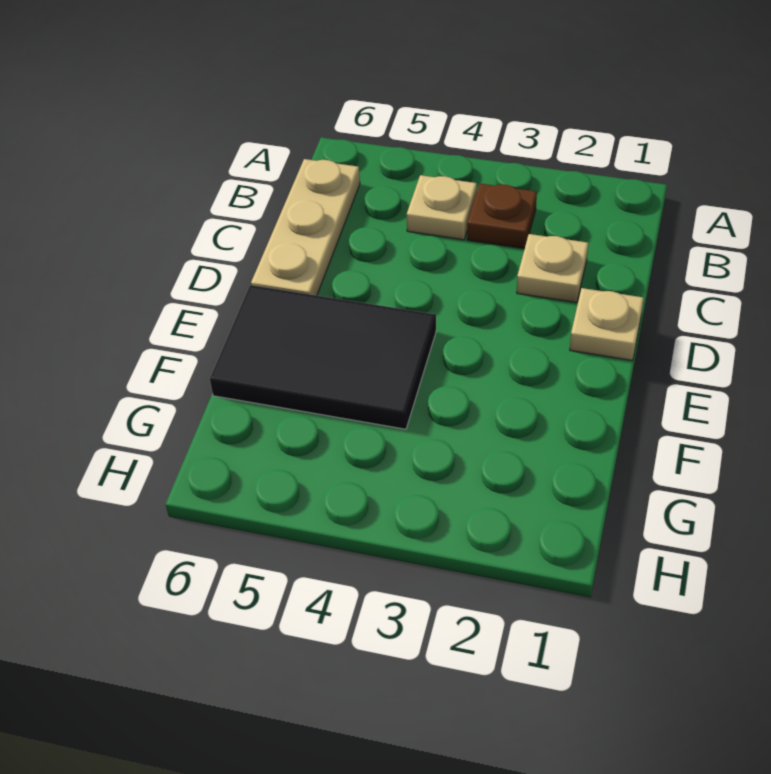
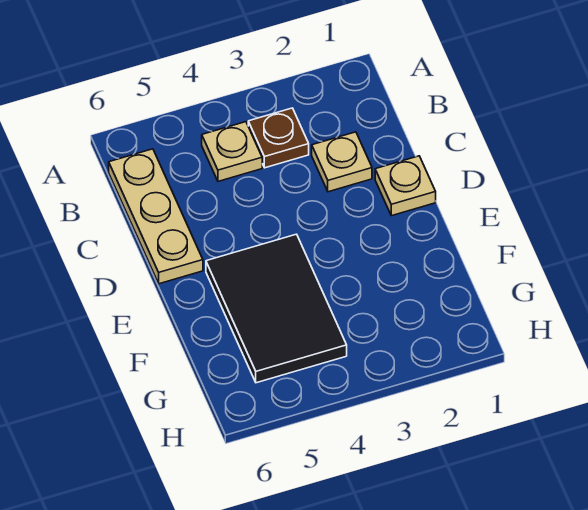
black 2x3 tile [210,285,436,429] -> black 2x3 tile turned to [206,234,347,383]

